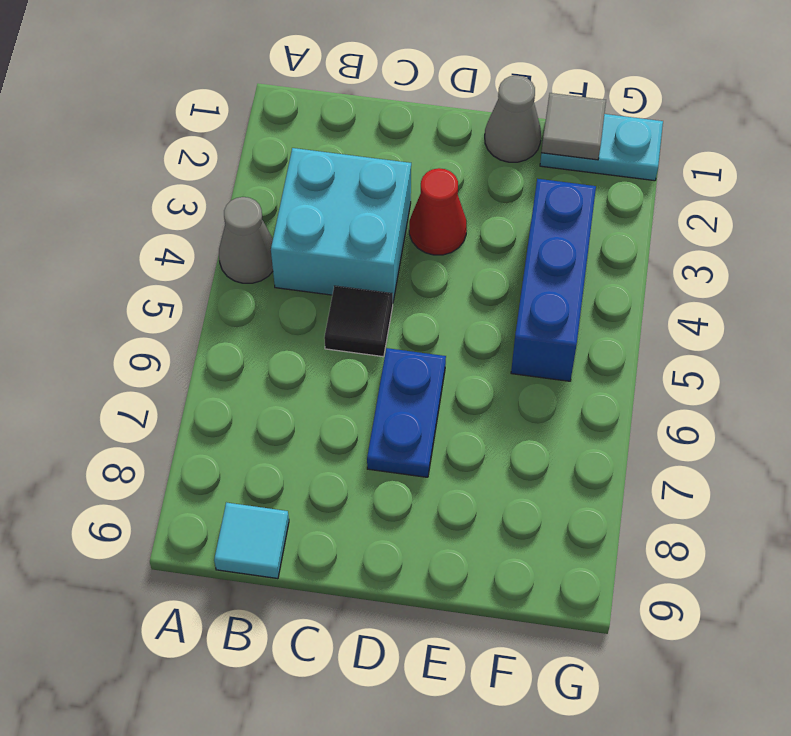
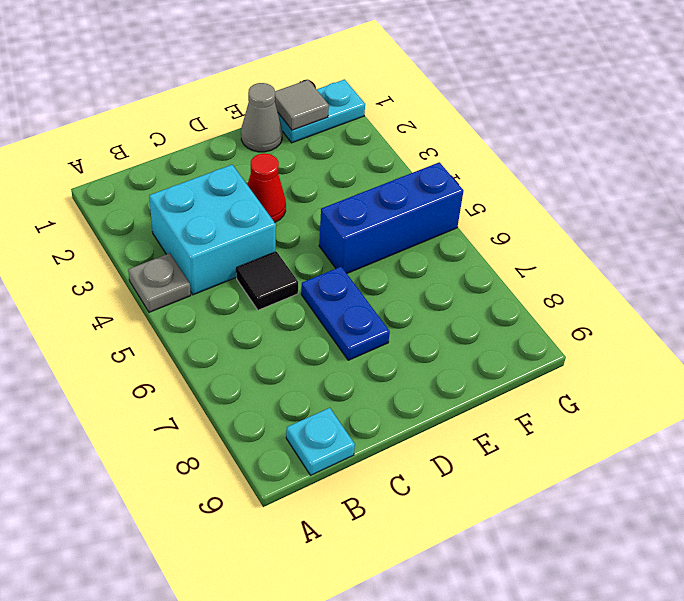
grey 1x1 cone [219,197,273,283] -> grey 1x1 plate [128,253,191,312]
cyan 1x1 tile [214,502,289,579] -> cyan 1x1 plate [286,408,355,475]
blue 1x3 brick [511,179,596,381] -> blue 1x3 brick turned to [319,162,463,273]

